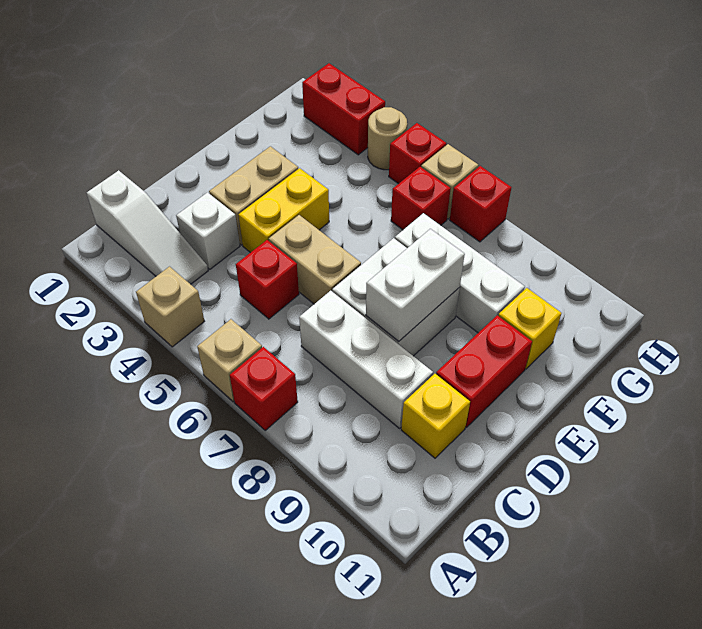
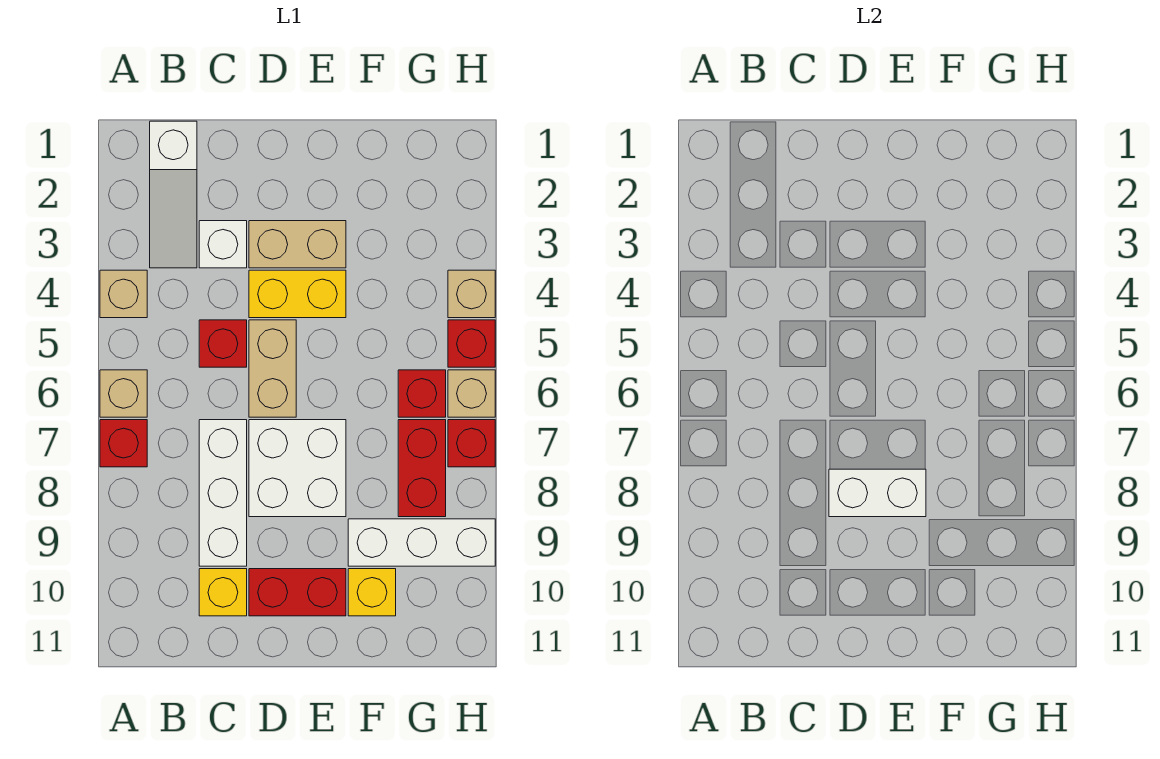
white 1x3 brick [395,213,525,333] -> white 1x3 brick turned to [348,519,495,566]
red 1x2 brick [302,63,385,155] -> red 1x2 brick moved to [398,420,446,517]
tan 1x1 round brick [368,107,407,170] -> tan 1x1 brick [448,270,495,318]

